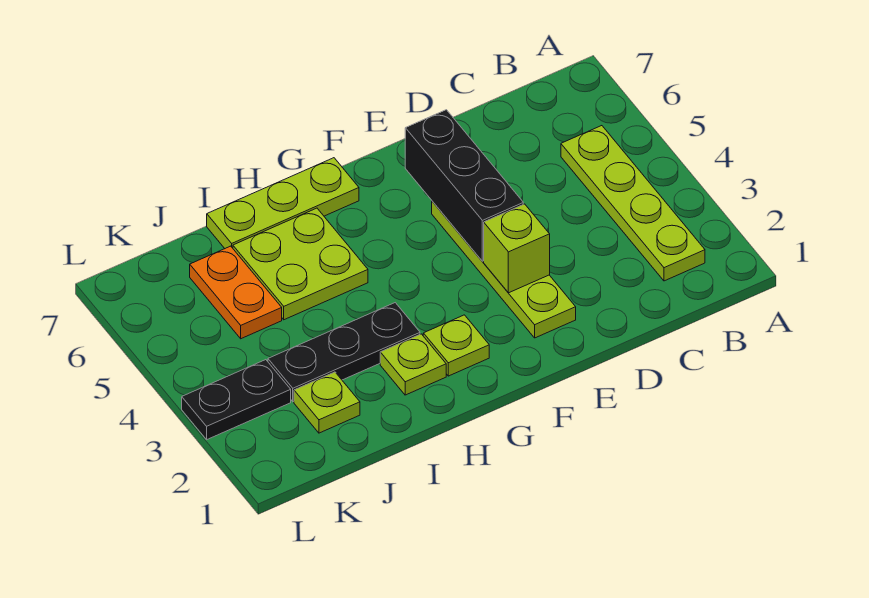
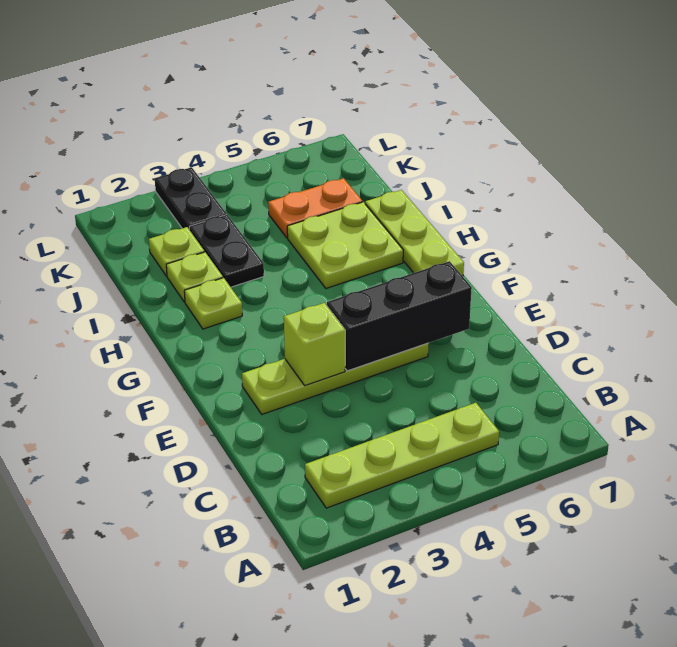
lime 1x1 plate [423,315,489,376] -> lime 1x1 plate moved to [166,252,223,302]
black 1x3 plate [268,303,420,402] -> black 1x2 plate [189,215,264,287]

